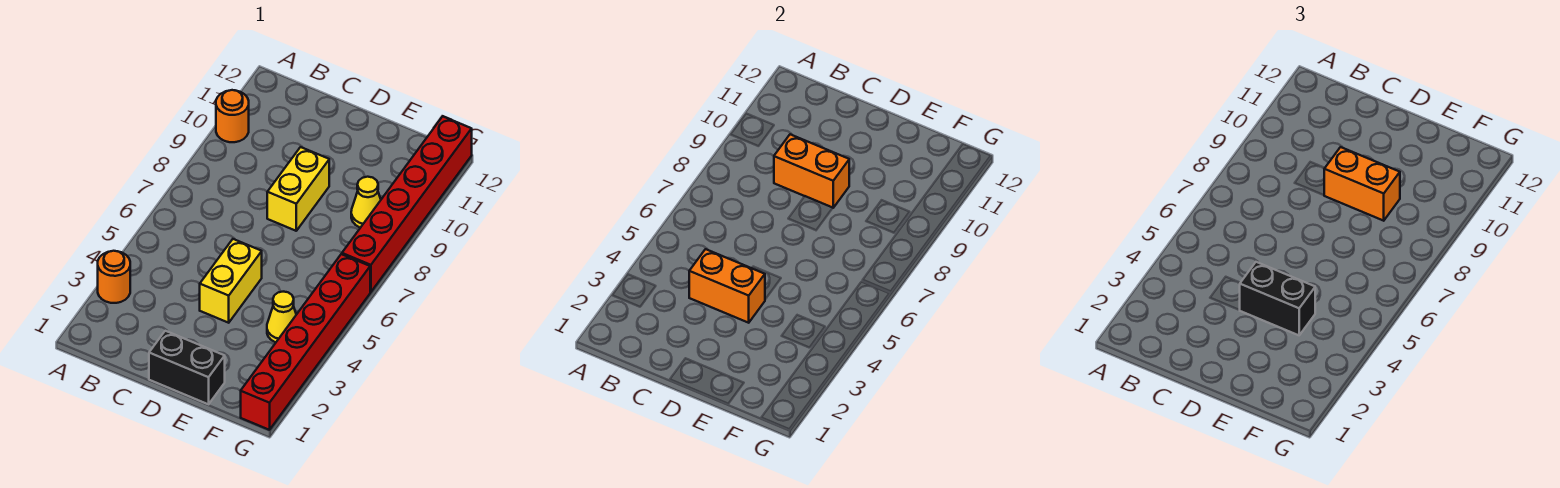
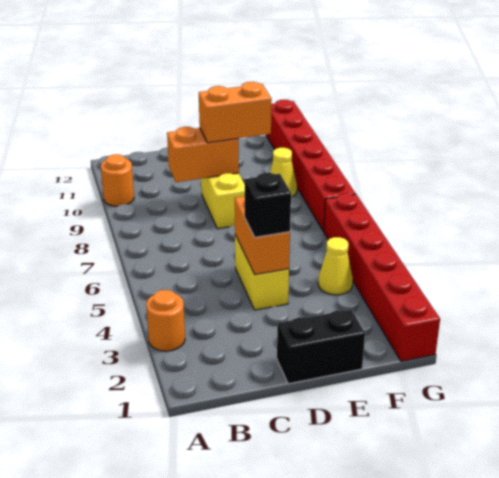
orange 1x2 brick [689,249,765,323] -> orange 1x2 brick turned to [235,196,290,275]
black 1x2 brick [1240,262,1315,335] -> black 1x1 brick [245,173,291,237]

